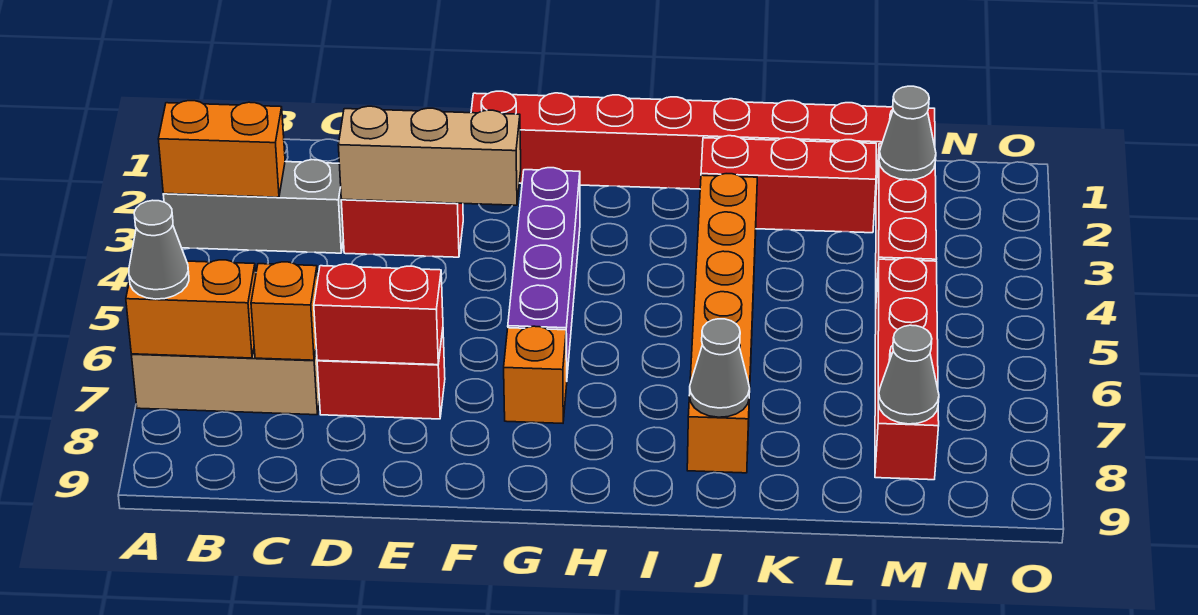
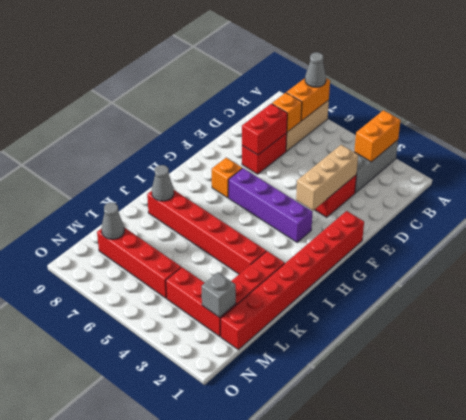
orange 1x6 brick [687,174,757,473] -> red 1x6 brick [147,190,266,274]
grey 1x1 cone [879,86,936,180] -> grey 1x1 brick [201,272,236,318]

